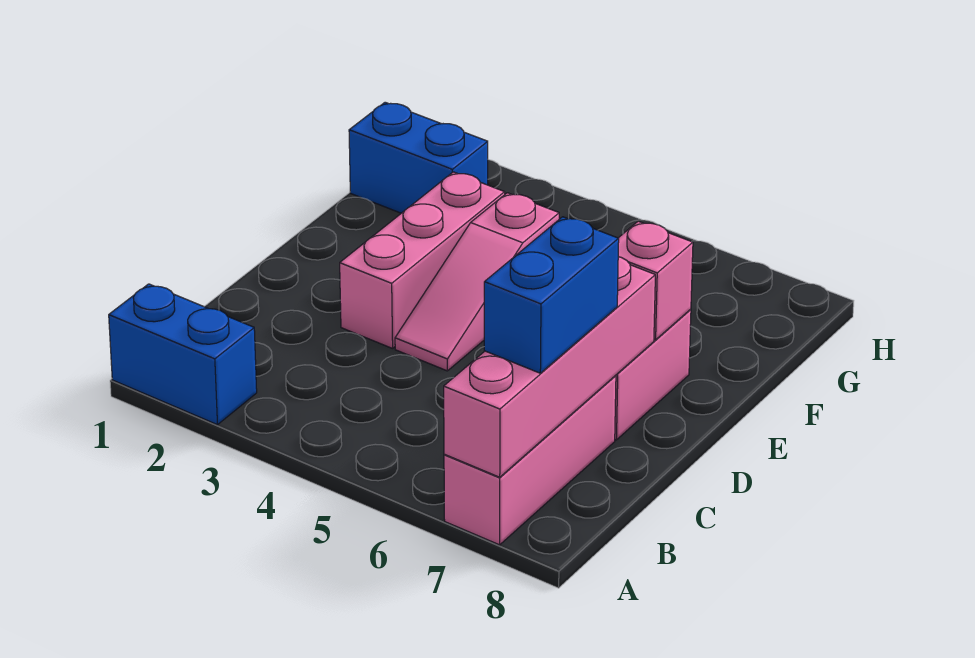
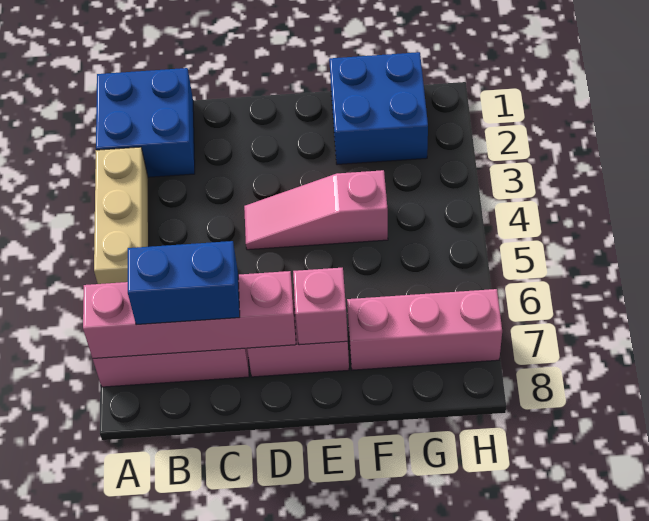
blue 1x2 brick [109,284,257,425] -> blue 2x2 brick [96,68,195,177]
none -> tan 1x3 brick [94,147,149,284]
pink 1x3 brick [340,172,505,348] -> pink 1x3 brick moved to [347,289,502,370]
blue 1x2 brick [349,102,488,213] -> blue 2x2 brick [329,52,428,165]

